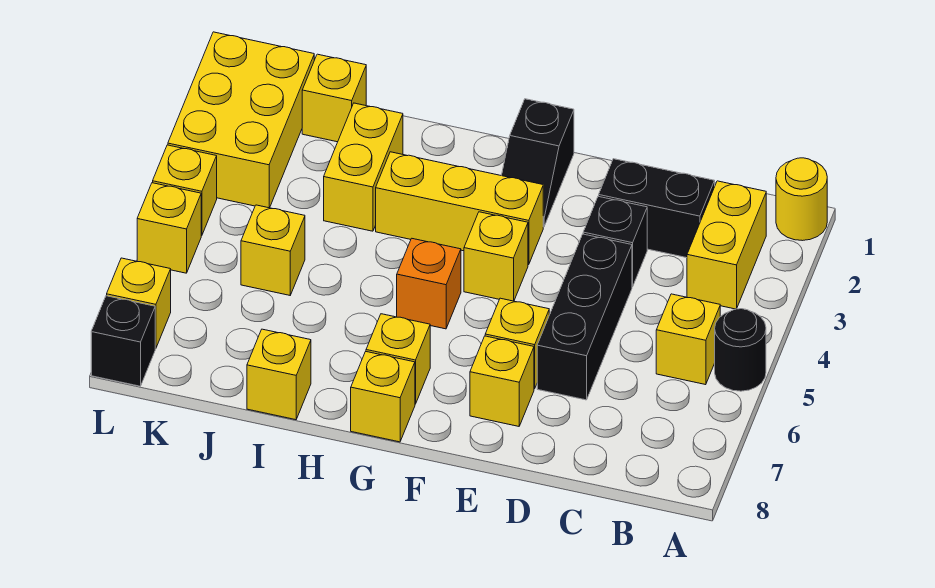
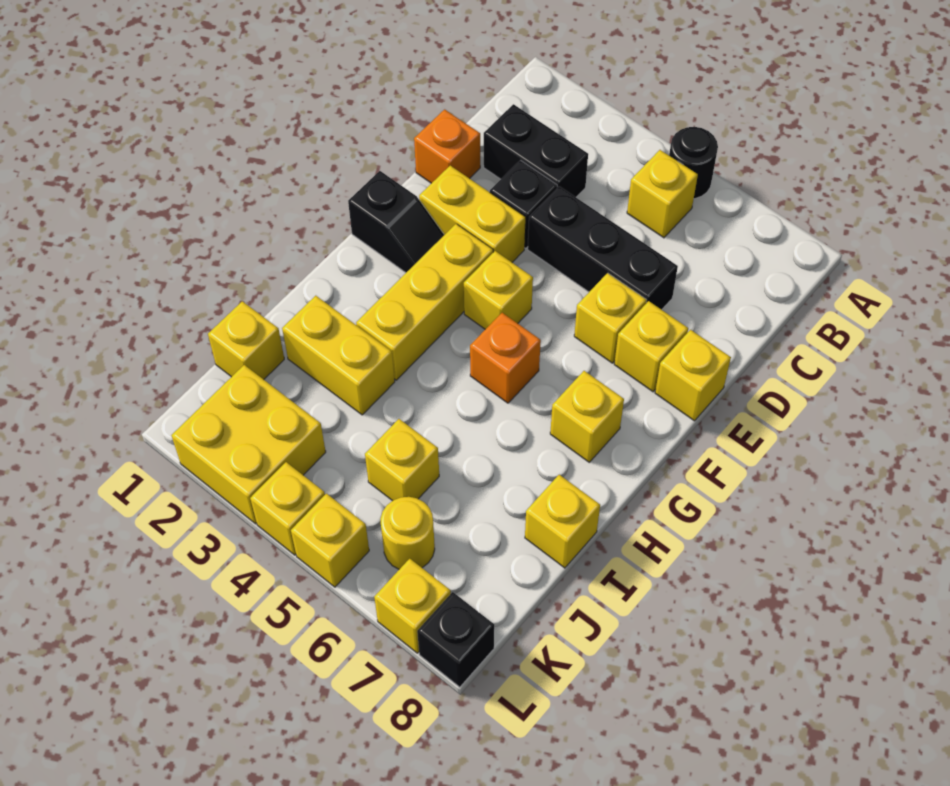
yellow 1x1 round brick [776,158,827,241] -> yellow 1x1 round brick moved to [380,497,435,569]
yellow 1x2 brick [687,181,766,309] -> yellow 1x2 brick moved to [419,166,526,262]
black 1x2 brick [599,159,715,258] -> black 1x2 brick turned to [484,104,588,197]
none -> orange 1x1 brick [414,109,480,183]
yellow 1x1 brick [351,352,415,442] -> yellow 1x1 brick moved to [655,330,731,421]
yellow 2x3 brick [168,32,314,208] -> yellow 2x2 brick [172,365,326,524]

